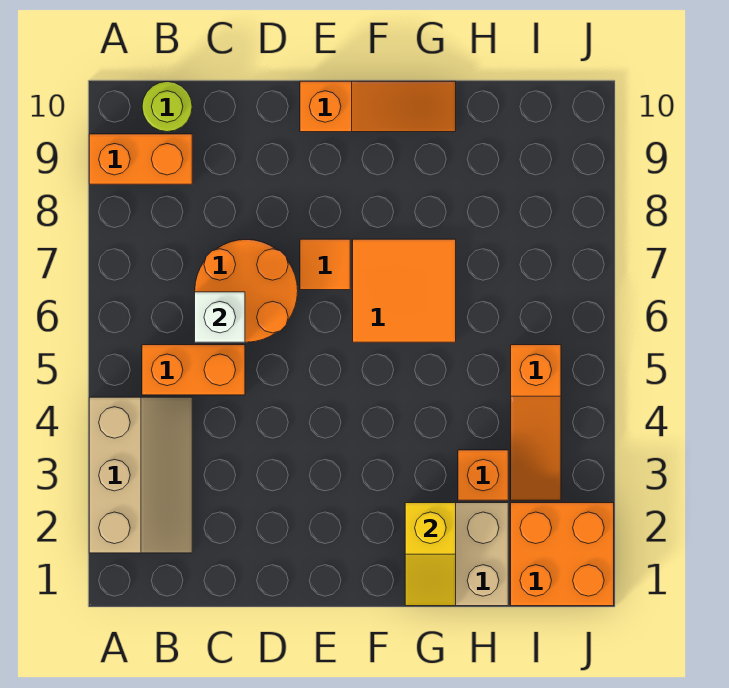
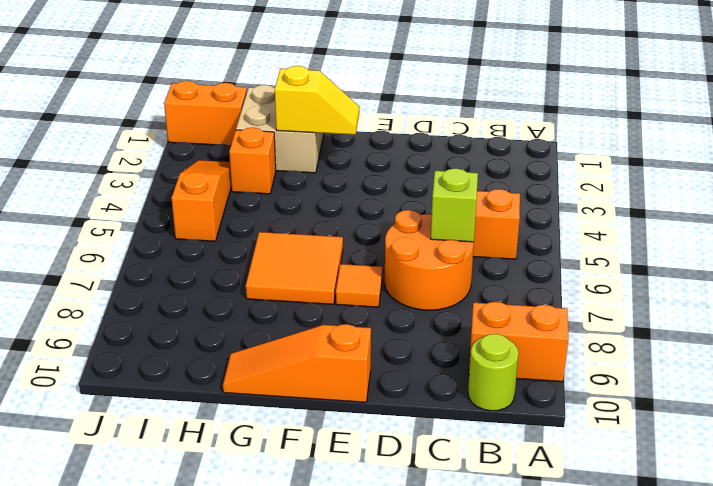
tan 2x3 slope [89,397,192,553] -> none
white 1x1 brick [195,292,245,342] -> lime 1x1 brick [431,168,478,242]
yellow 1x2 slope [405,503,456,606] -> yellow 1x2 slope turned to [275,66,359,135]
orange 2x2 brick [511,503,614,606] -> orange 1x2 brick [164,81,247,146]

